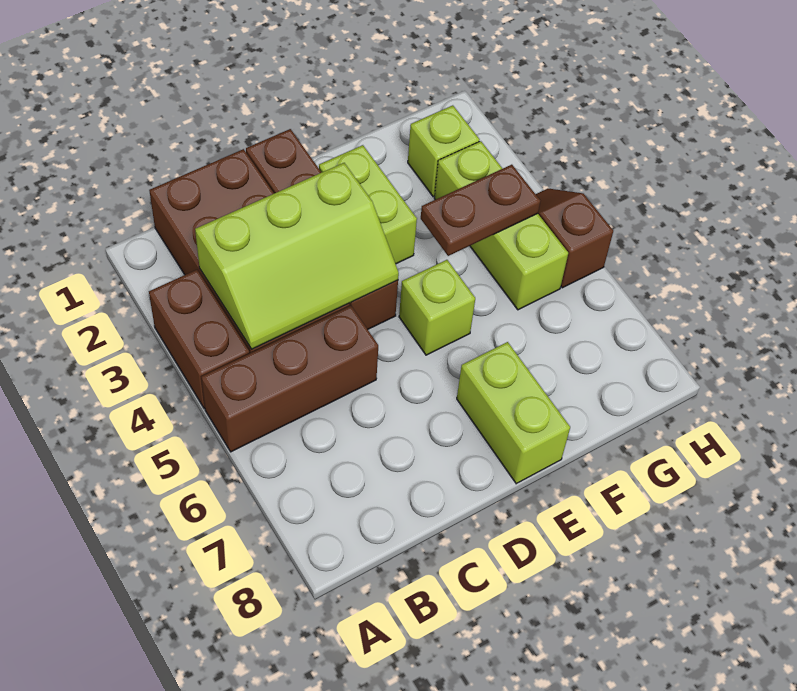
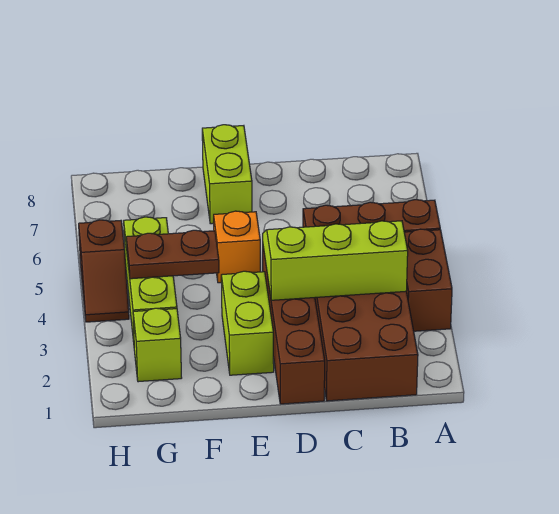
lime 1x1 brick [399,260,475,355] -> orange 1x1 brick [214,211,260,283]

